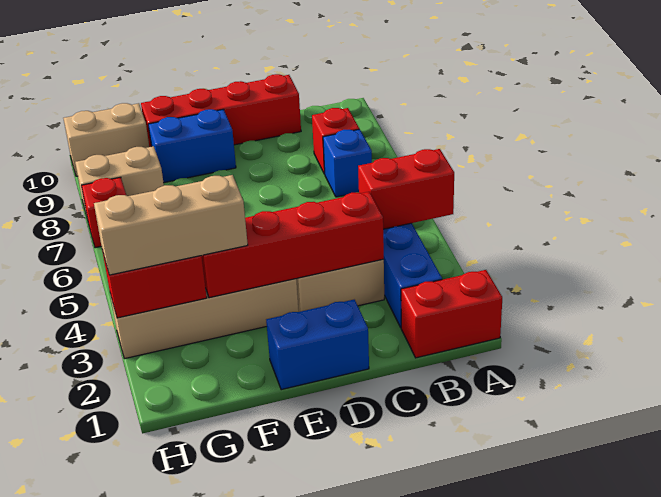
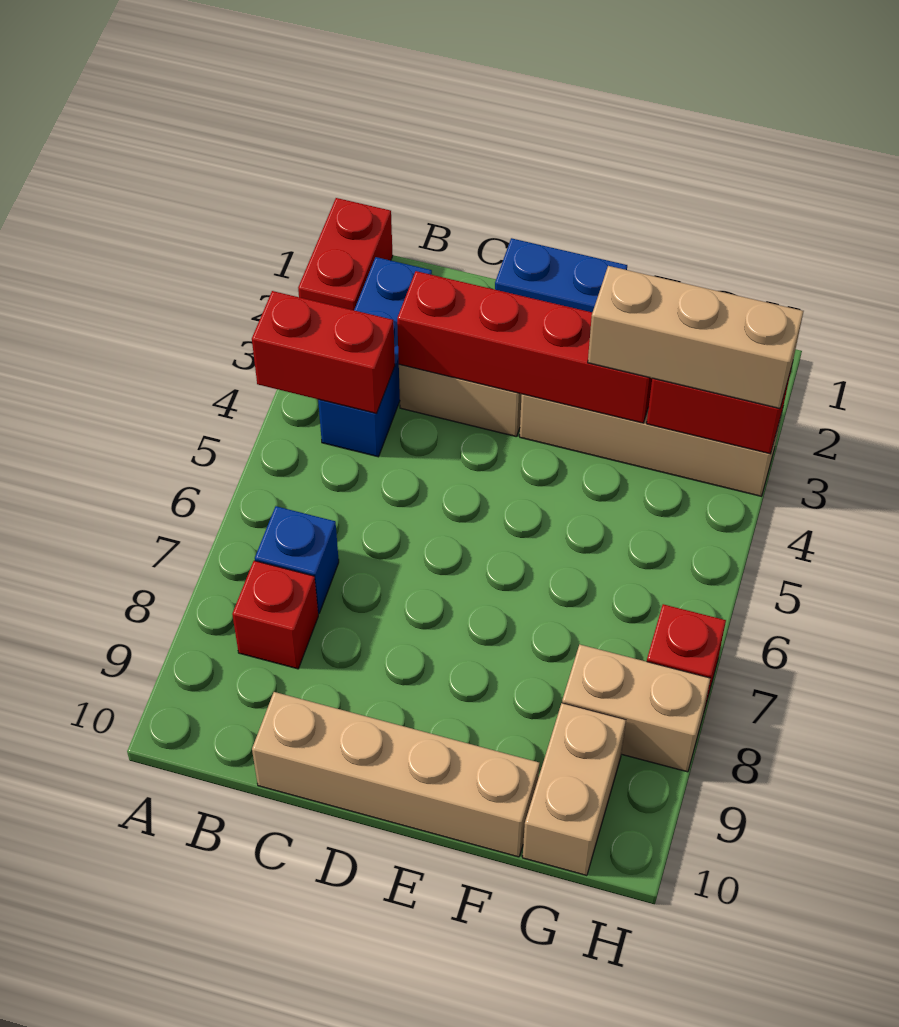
red 1x2 brick [401,270,502,358] -> red 1x2 brick turned to [298,198,393,310]
red 1x4 brick [141,74,301,147] -> tan 1x4 brick [252,692,540,857]
blue 1x2 brick [148,109,236,183] -> none
tan 1x2 brick [63,103,149,176] -> tan 1x2 brick turned to [523,703,626,876]

